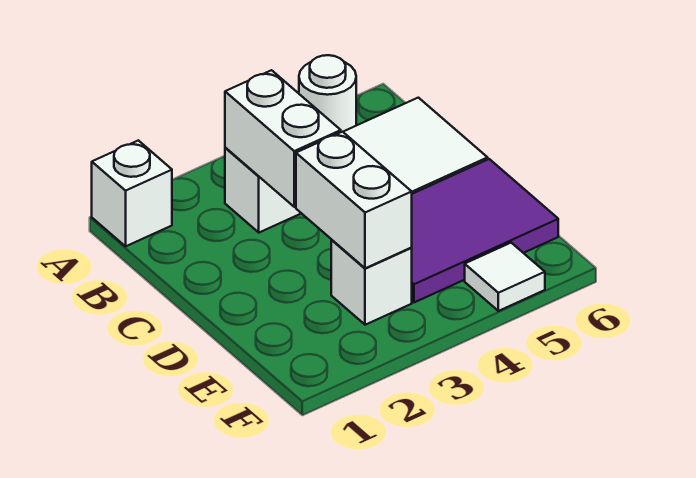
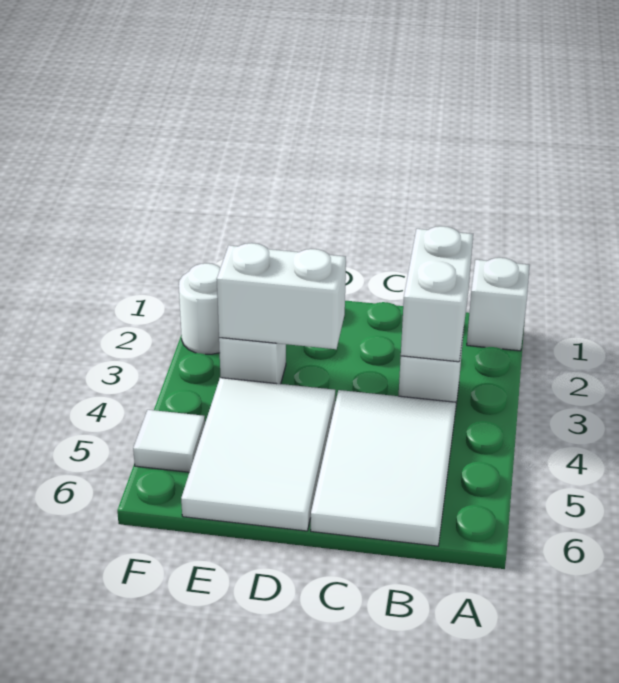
white 1x1 round brick [299,55,356,132] -> white 1x1 round brick moved to [179,263,220,354]
white 1x2 brick [225,70,341,207] -> white 1x2 brick turned to [401,226,473,362]
purple 2x3 tile [411,159,558,302] -> white 2x3 tile [181,378,335,531]

